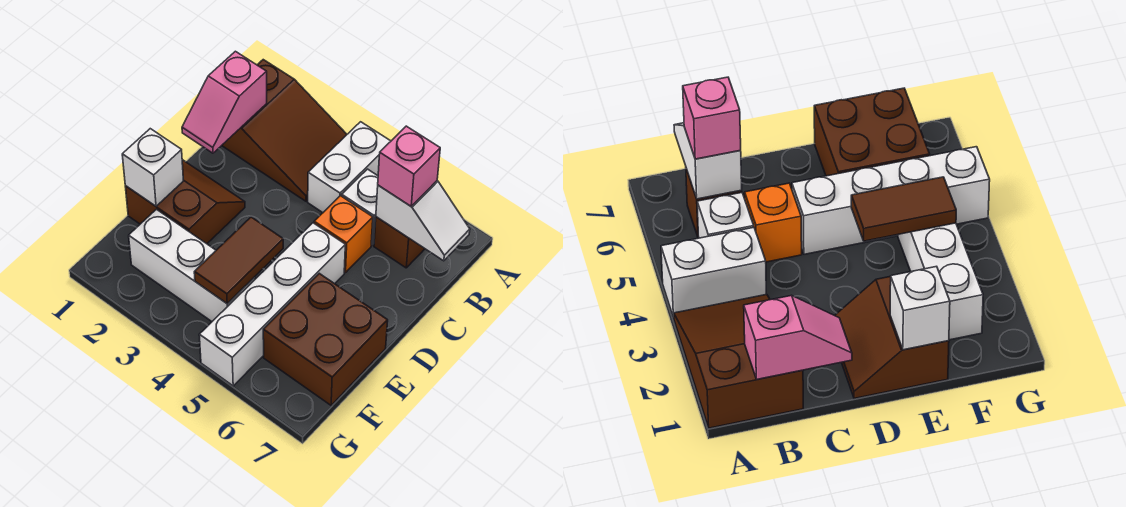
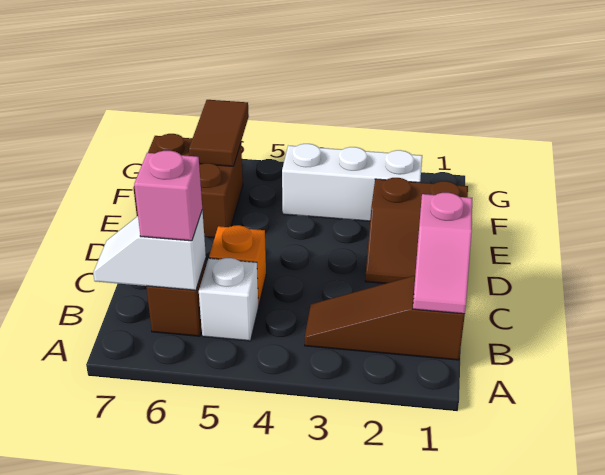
brown 2x3 slope [222,60,347,201] -> brown 1x3 slope [305,276,465,360]
white 1x2 brick [308,122,391,213] -> none
pink 1x2 slope [182,51,267,153] -> pink 1x2 slope turned to [413,193,472,314]
white 1x4 brick [199,223,345,386] -> none
white 1x1 brick [122,129,183,206] -> none
brown 1x2 tile [194,217,283,304] -> brown 1x2 tile moved to [189,100,249,166]

